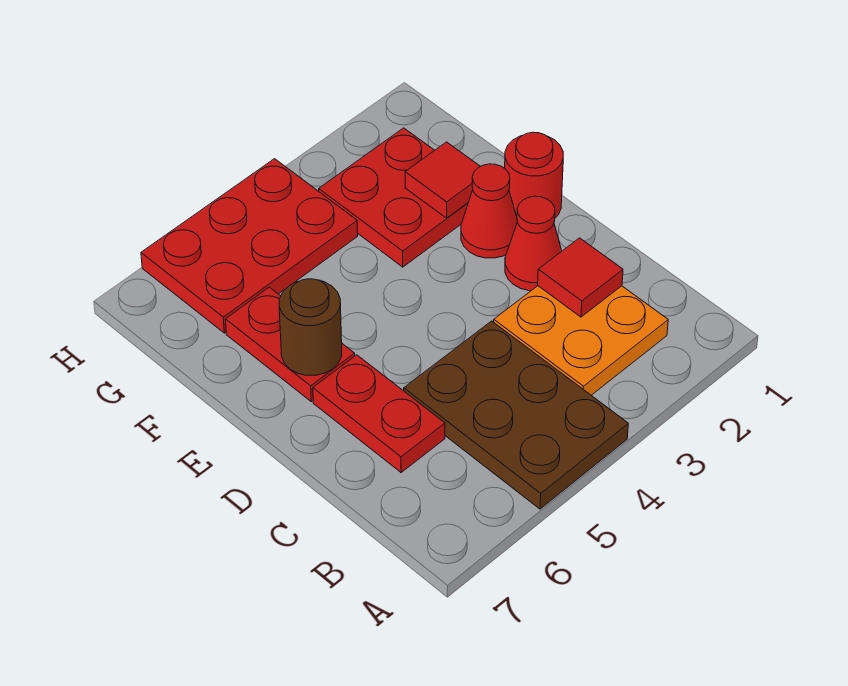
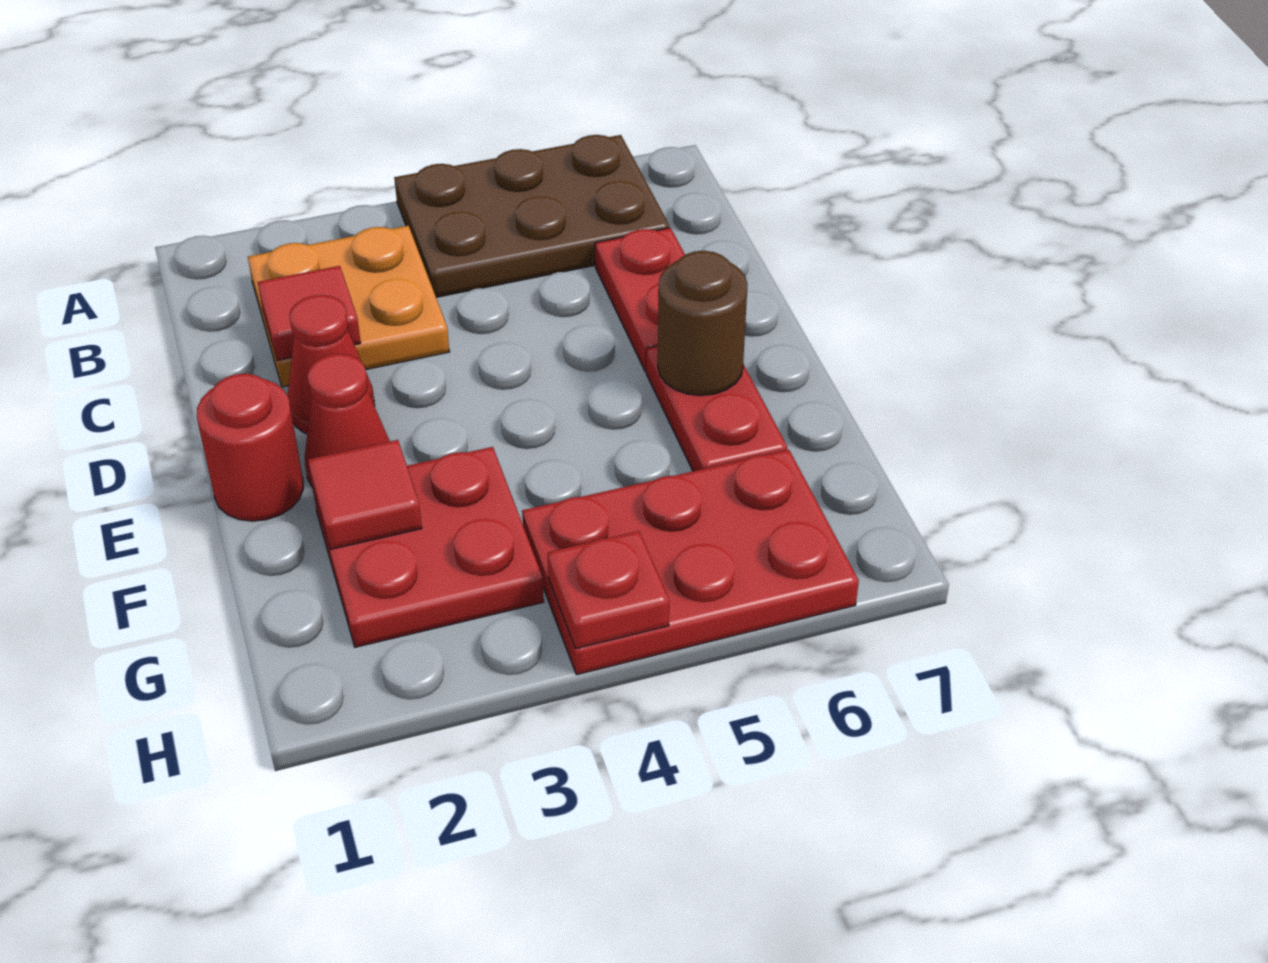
brown 2x3 plate [404,321,628,509] -> brown 2x3 plate turned to [394,135,669,297]
none -> red 1x1 plate [547,531,669,649]

